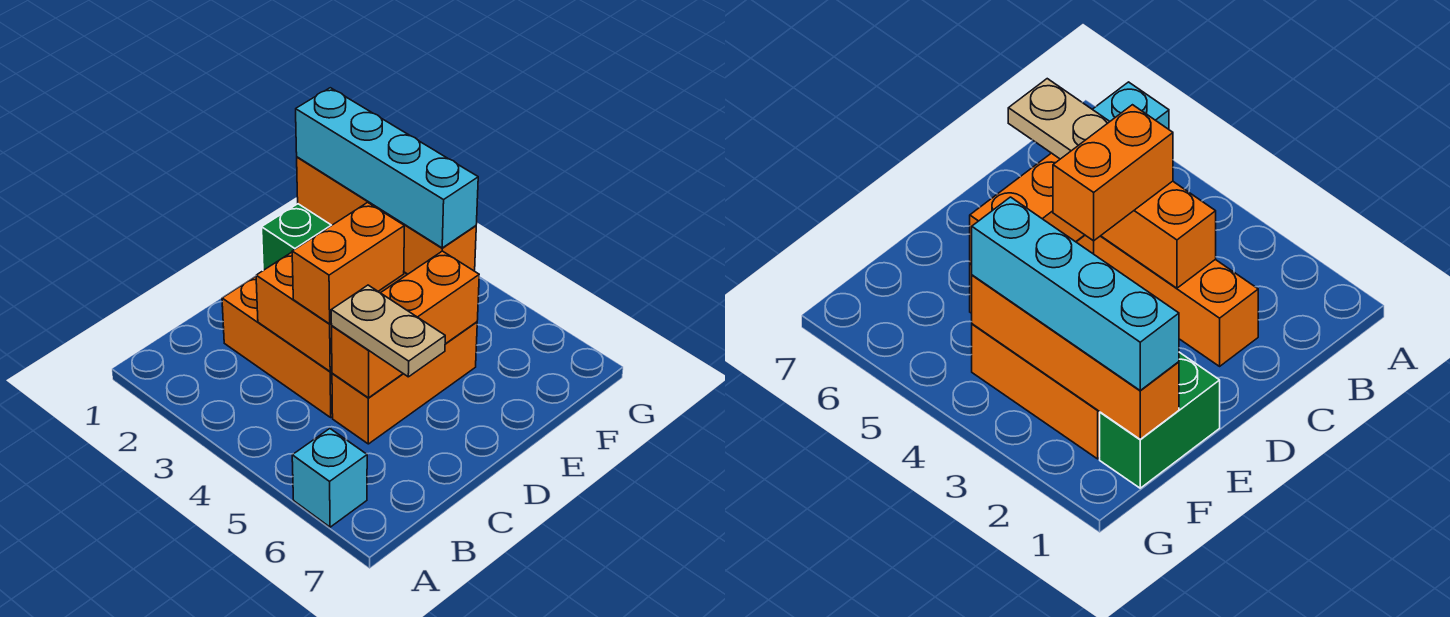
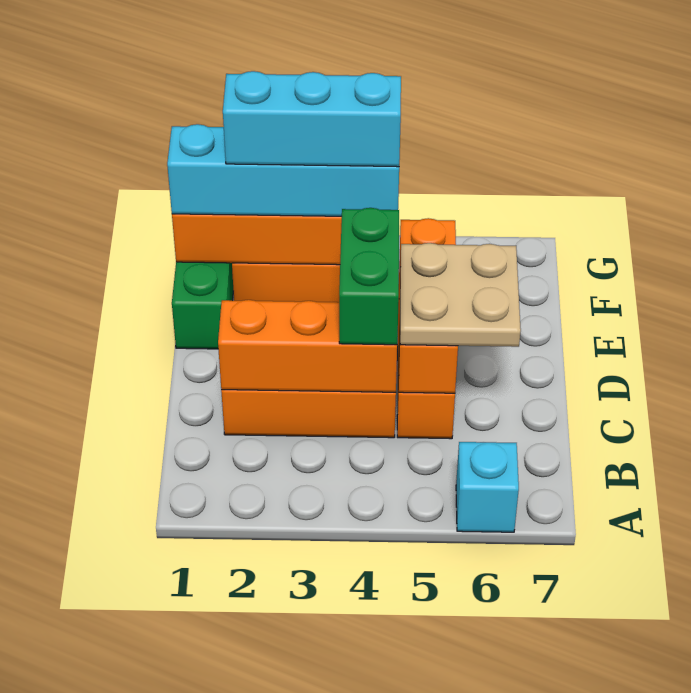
orange 1x2 brick [256,252,332,371] -> orange 1x3 brick [218,300,397,392]
orange 1x2 brick [292,202,404,324] -> green 1x2 brick [339,208,399,345]
tan 1x2 plate [331,285,445,377] -> tan 2x2 plate [400,243,521,347]
none -> cyan 1x3 brick [223,71,401,167]

